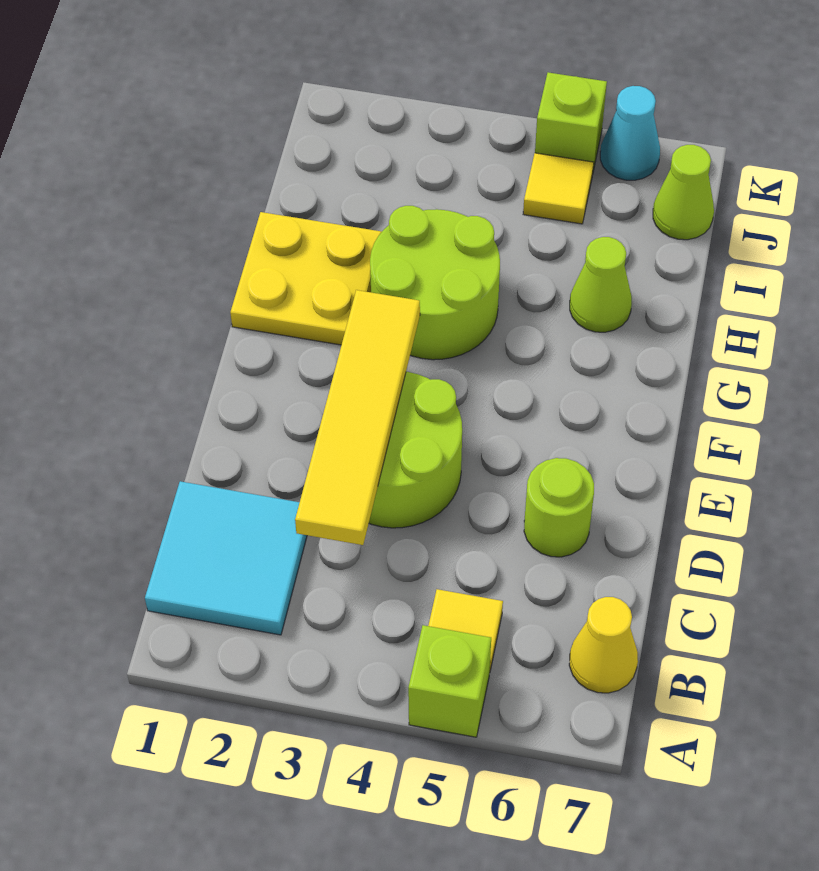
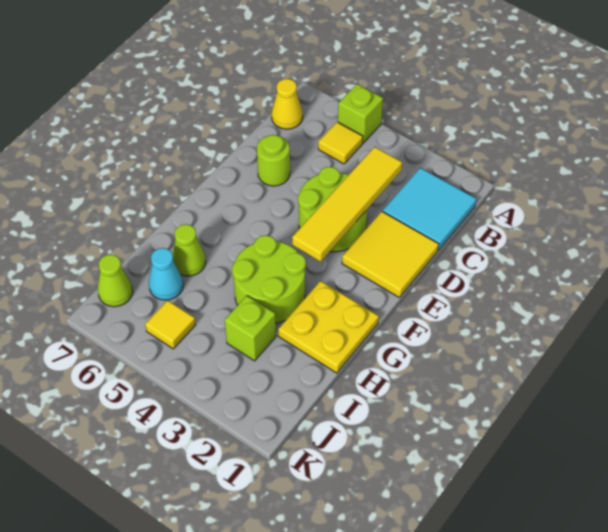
none -> yellow 2x2 tile [342,211,439,297]
lime 1x1 brick [535,72,607,171] -> lime 1x1 brick moved to [225,296,276,361]
cyan 1x1 cone [600,86,660,180] -> cyan 1x1 cone moved to [149,248,183,300]

